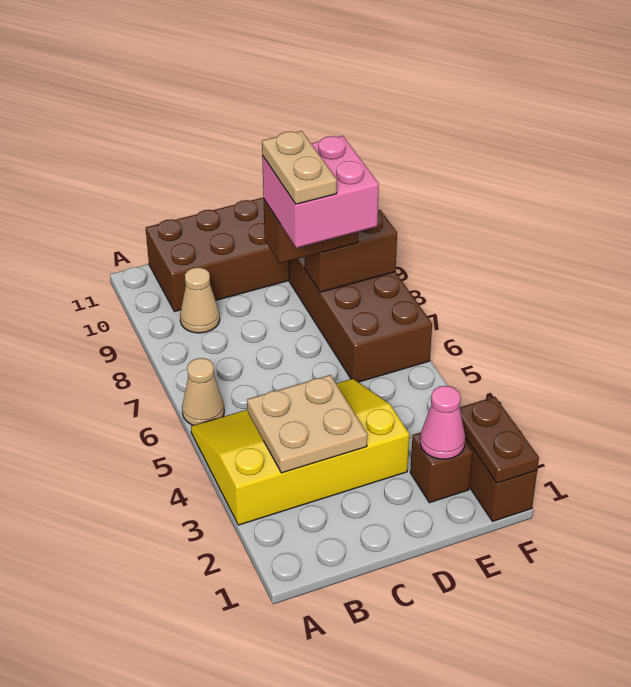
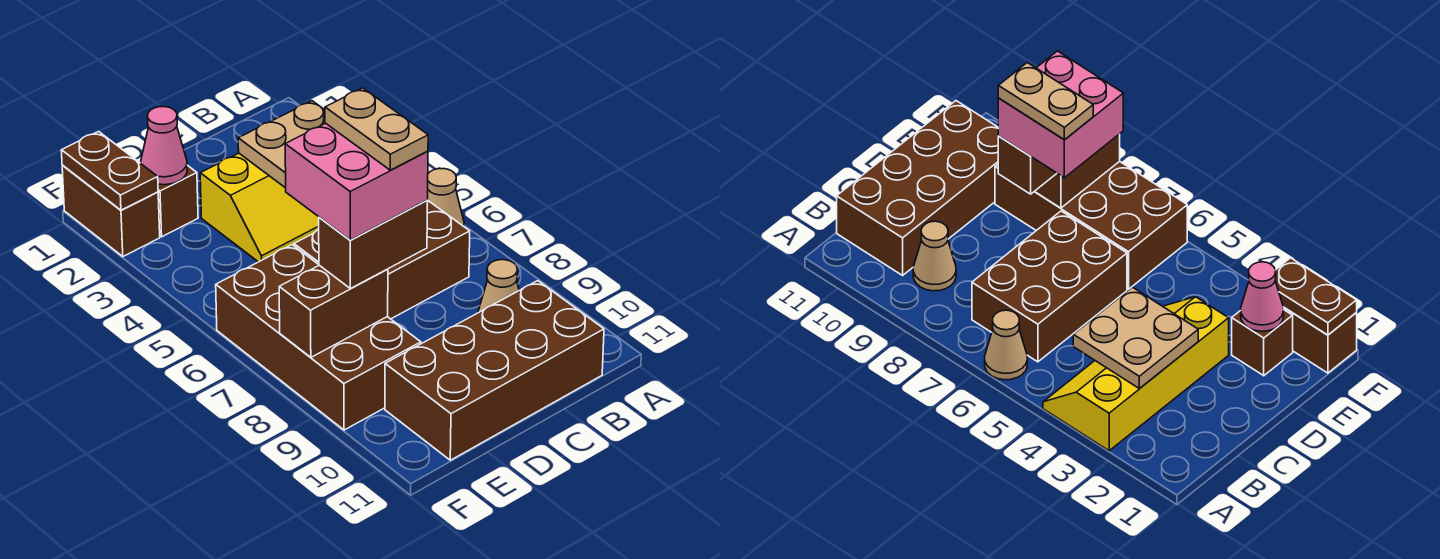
yellow 3x4 slope [191,379,409,525] -> yellow 2x4 slope [200,153,319,262]
none -> brown 2x3 brick [294,201,470,319]

